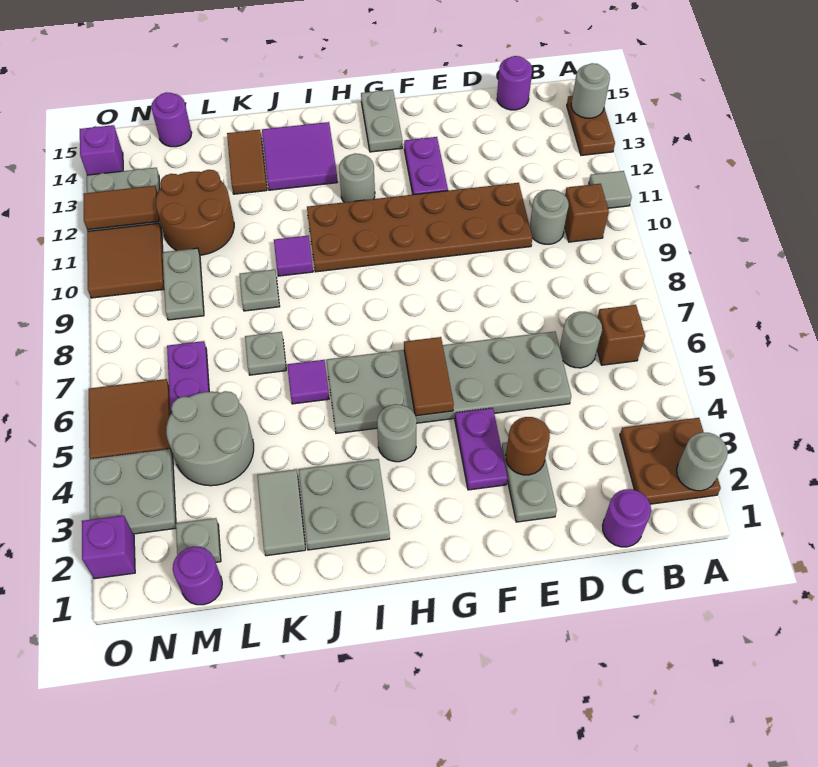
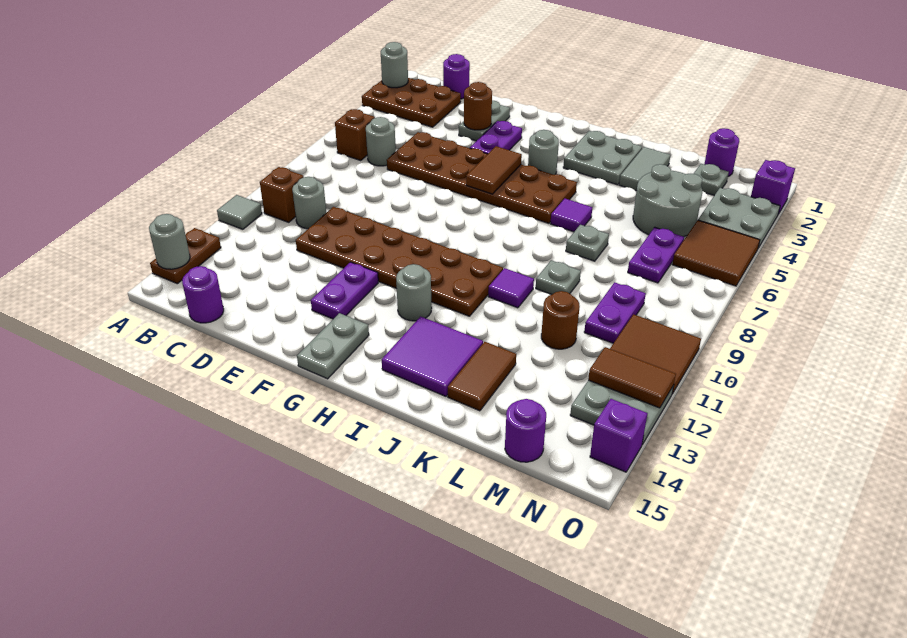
brown 2x2 plate [620,418,721,504] -> brown 2x3 plate [362,78,461,127]
grey 2x6 plate [326,331,571,433] -> brown 2x6 plate [387,132,577,223]
brown 2x2 round brick [156,170,234,255] -> brown 1x1 round brick [541,291,580,349]
grey 1x2 plate [163,248,204,320] -> purple 1x2 plate [584,282,646,343]

